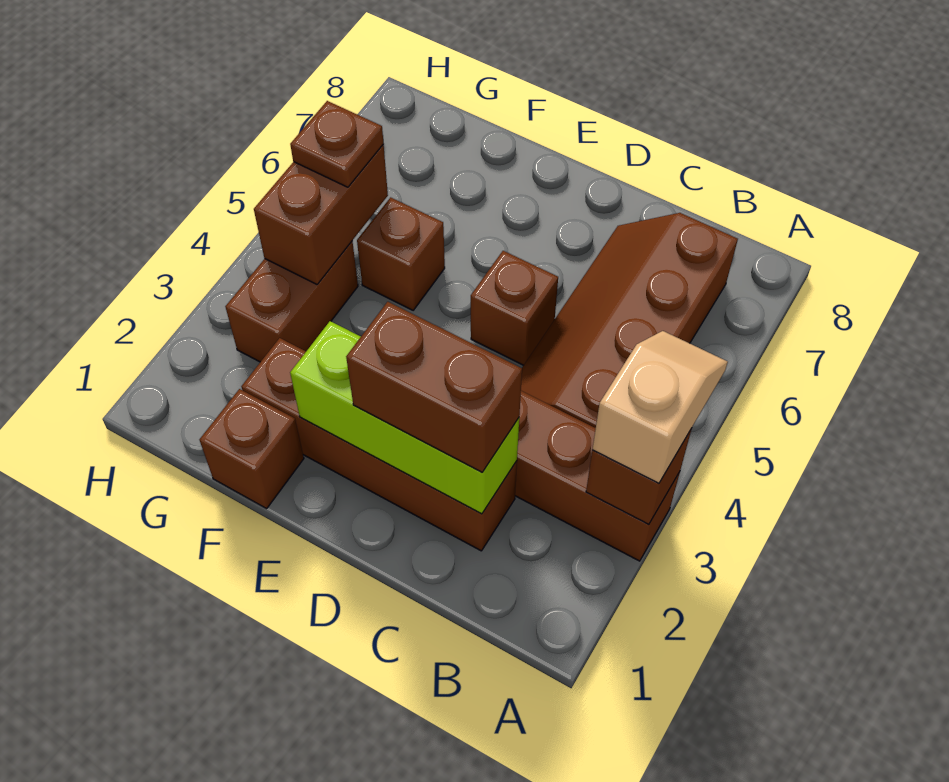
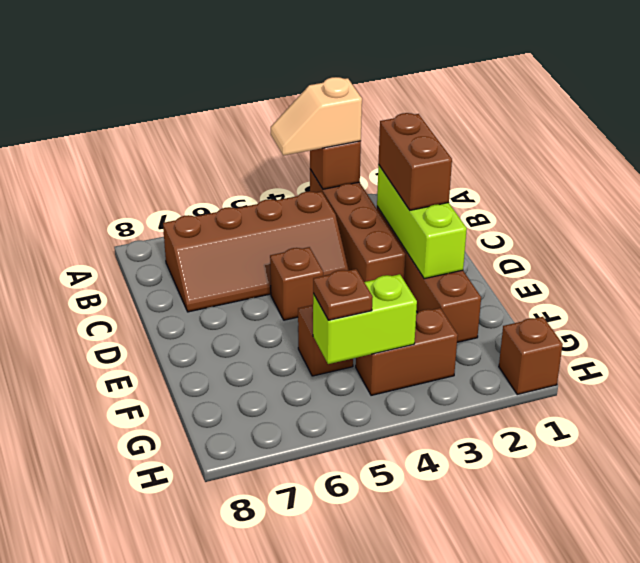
brown 1x1 brick [199,389,304,509] -> brown 1x1 brick moved to [499,317,563,395]
brown 1x2 brick [254,145,388,284] -> lime 1x2 brick [313,274,417,364]

